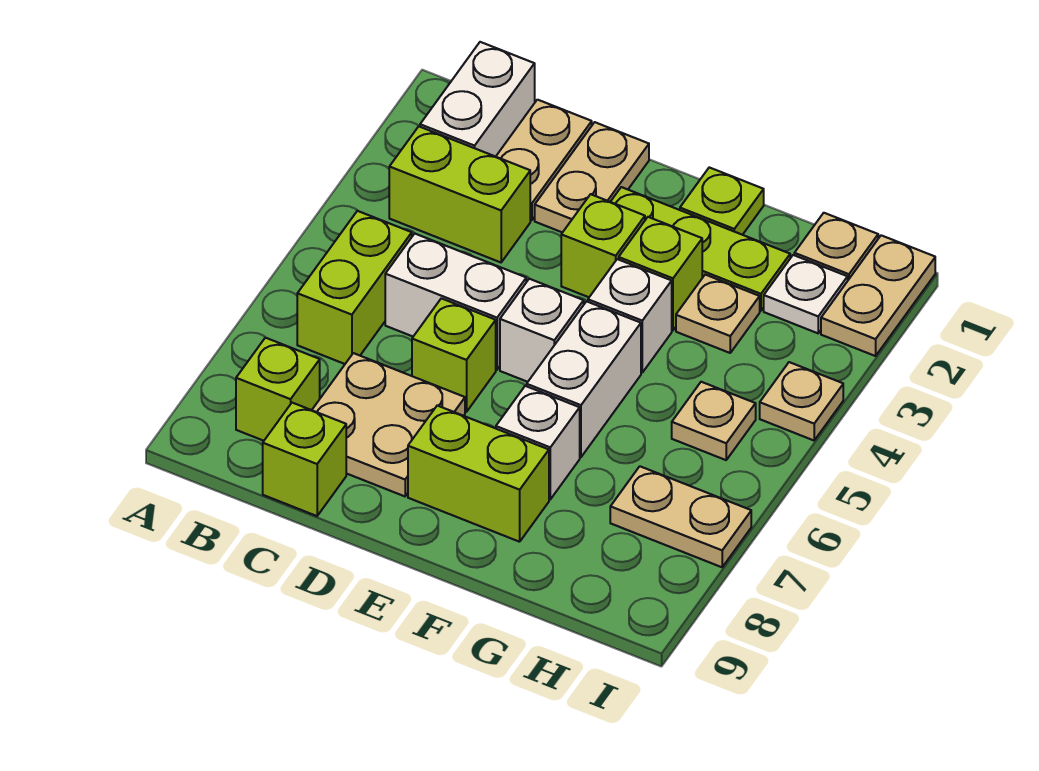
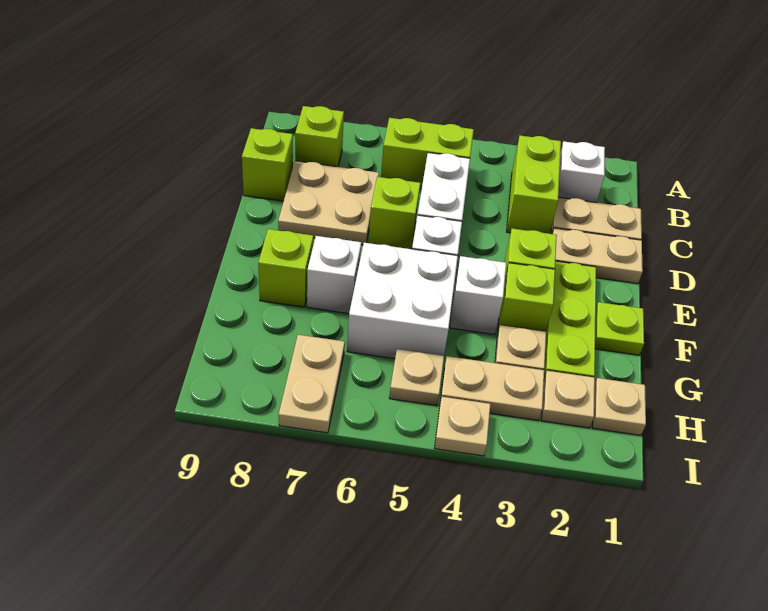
white 1x2 brick [420,42,535,157] -> white 1x1 brick [558,141,605,203]
lime 1x2 brick [408,406,549,542] -> lime 1x1 brick [258,229,313,307]
white 1x2 brick [527,301,641,457] -> white 2x2 brick [347,243,458,359]
white 1x1 plate [764,255,848,333] -> tan 1x1 plate [541,371,595,428]
tan 1x2 plate [821,235,935,356] -> tan 1x2 plate moved to [440,356,544,421]

